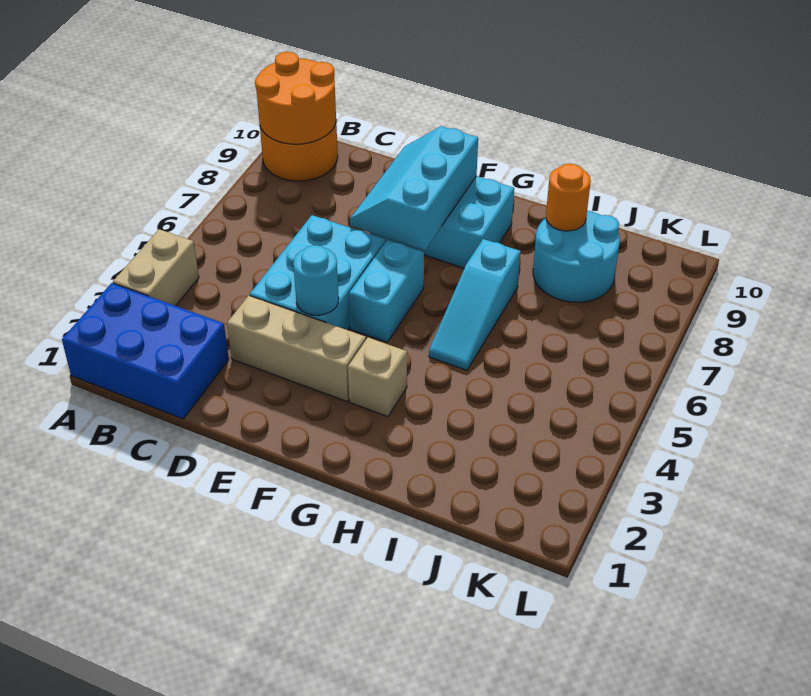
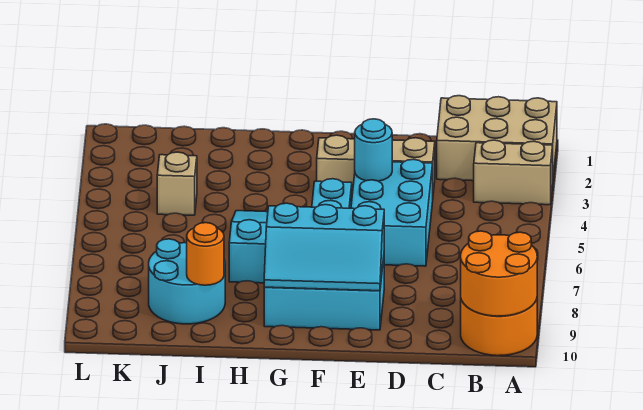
blue 2x3 brick [62,283,229,419] -> tan 2x3 brick [437,96,557,181]
tan 1x2 brick [113,229,199,306] -> tan 1x2 brick turned to [474,140,553,205]
cyan 2x3 slope [350,126,478,250] -> cyan 2x3 slope turned to [264,203,384,291]
tan 1x1 brick [348,338,407,417] -> tan 1x1 brick moved to [157,152,197,215]

